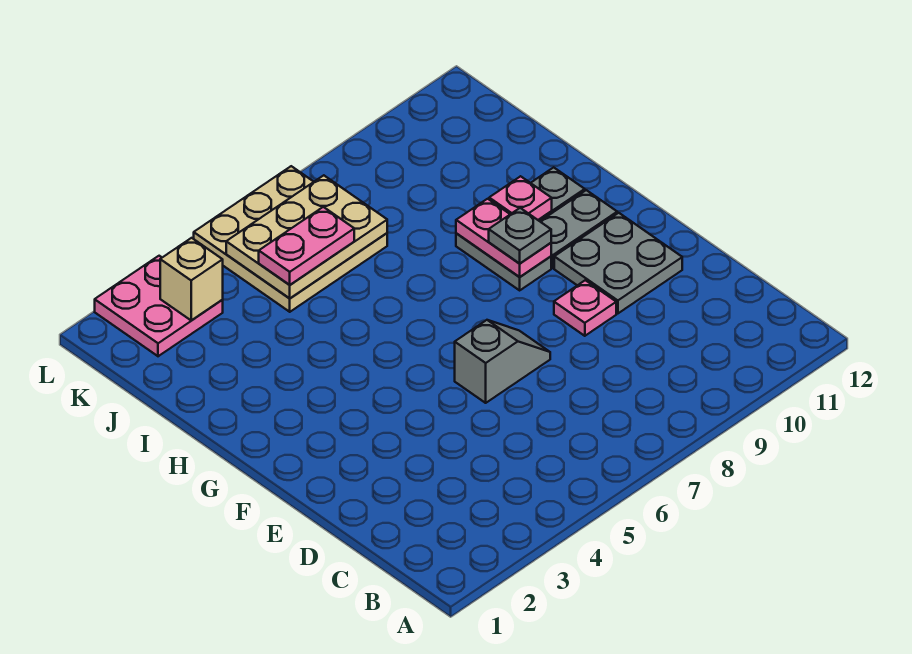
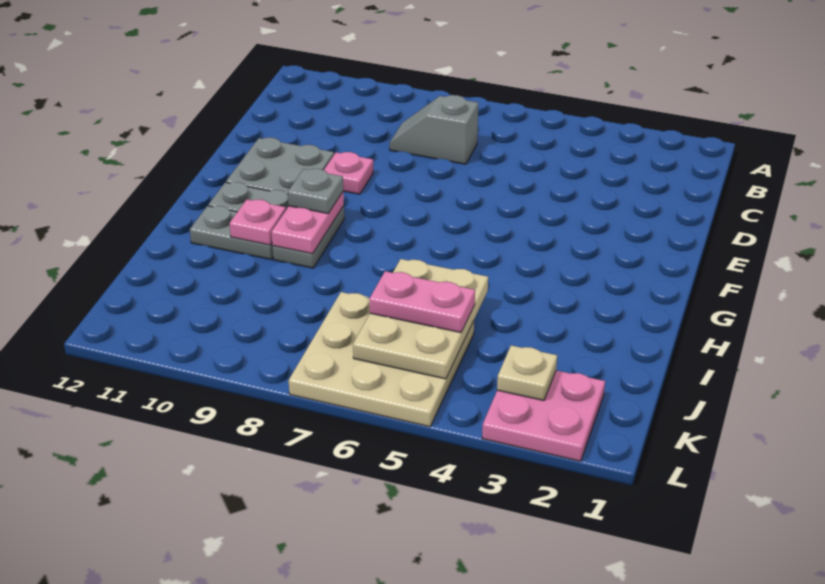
grey 1x2 slope [455,320,550,403] -> grey 1x2 slope moved to [390,95,478,164]
tan 2x3 plate [226,175,387,298] -> tan 2x3 plate turned to [353,259,488,379]
tan 1x1 brick [160,238,223,320] -> tan 1x1 plate [497,345,557,401]

